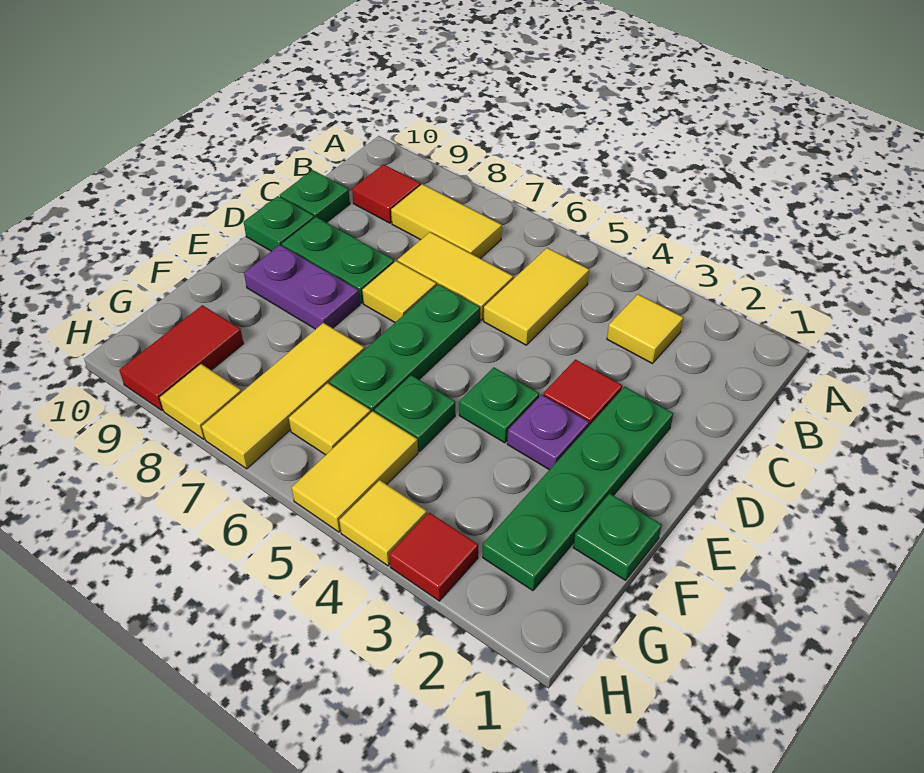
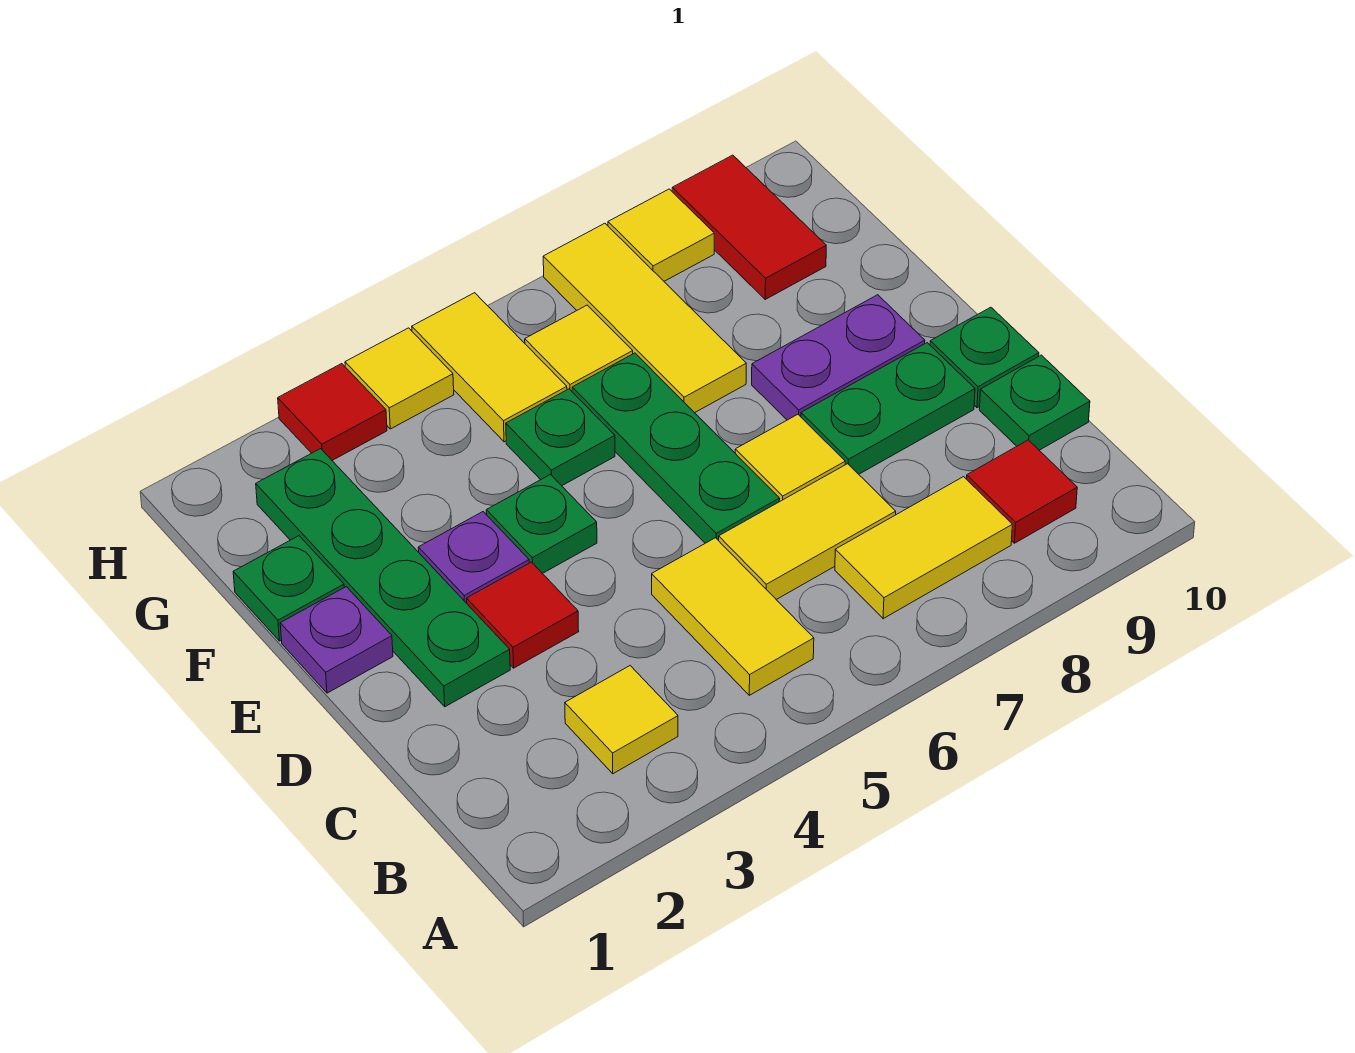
none -> purple 1x1 plate [280,587,393,693]

